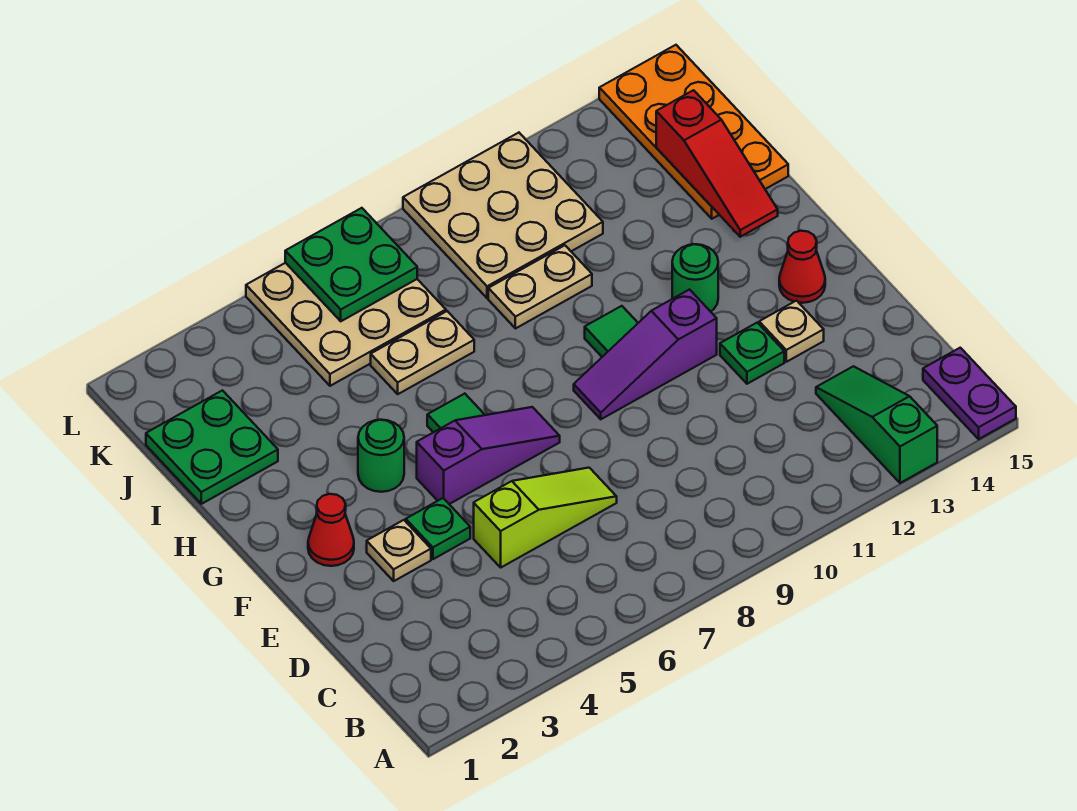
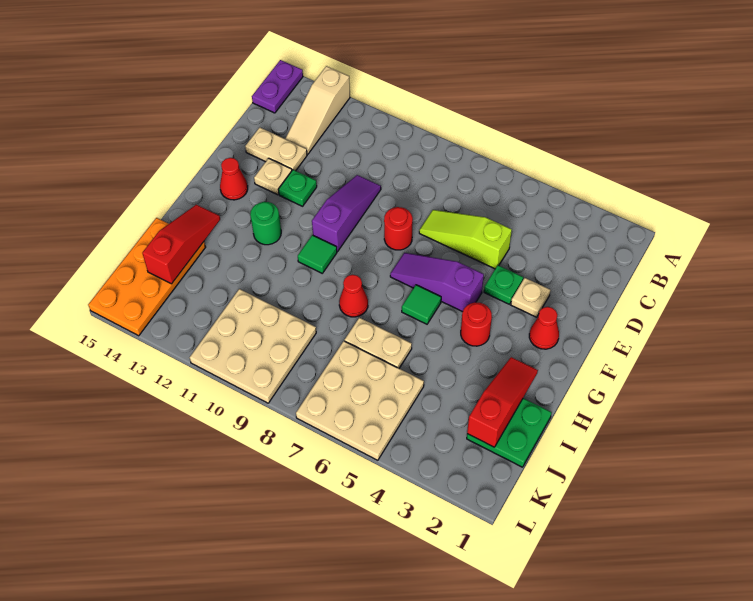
green 1x3 slope [816,366,937,483] -> tan 1x3 slope [285,66,350,154]
none -> red 1x1 round brick [384,207,413,250]
purple 1x3 slope [574,290,717,419] -> purple 1x3 slope turned to [312,175,381,252]
green 1x1 round brick [358,420,404,492] -> red 1x1 round brick [461,302,492,346]
none -> red 1x3 slope [467,357,538,447]
none -> red 1x1 cone [339,275,368,317]
tan 1x2 plate [488,245,592,329] -> tan 1x2 plate moved to [245,128,307,171]
green 2x2 plate [285,208,417,321] -> none

